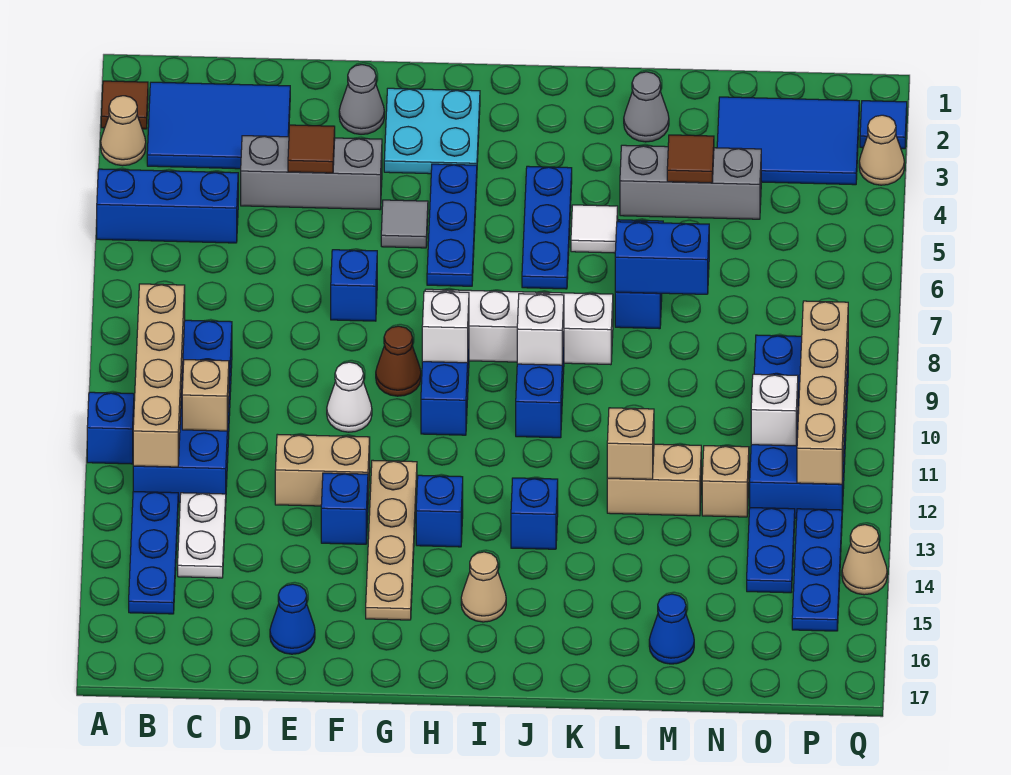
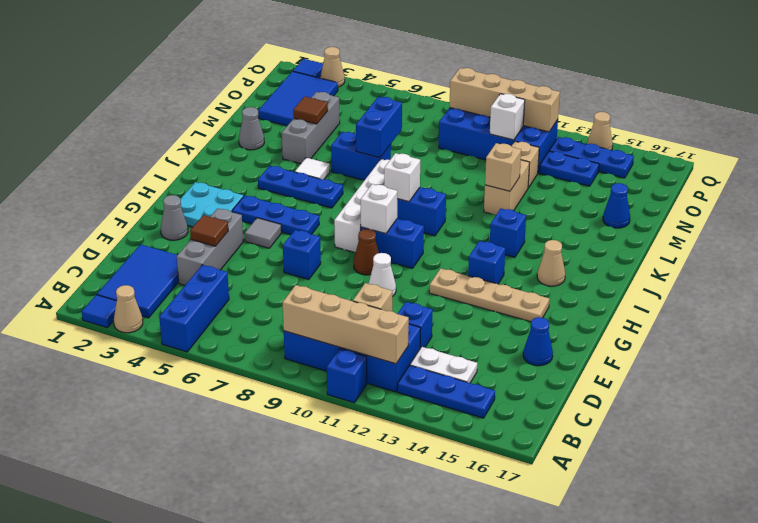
brown 1x1 tile [101,81,148,129] -> blue 1x1 tile [82,295,117,328]
tan 1x2 brick [275,434,370,506] -> none
blue 1x1 brick [321,473,368,544] -> blue 1x1 brick moved to [398,302,433,348]

